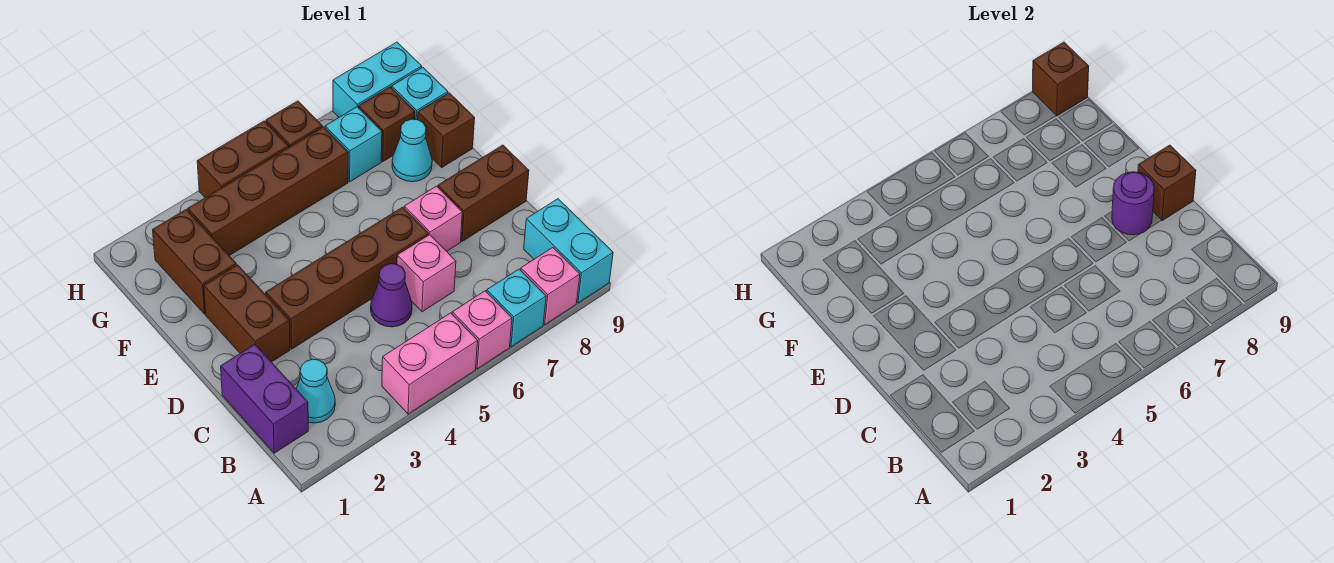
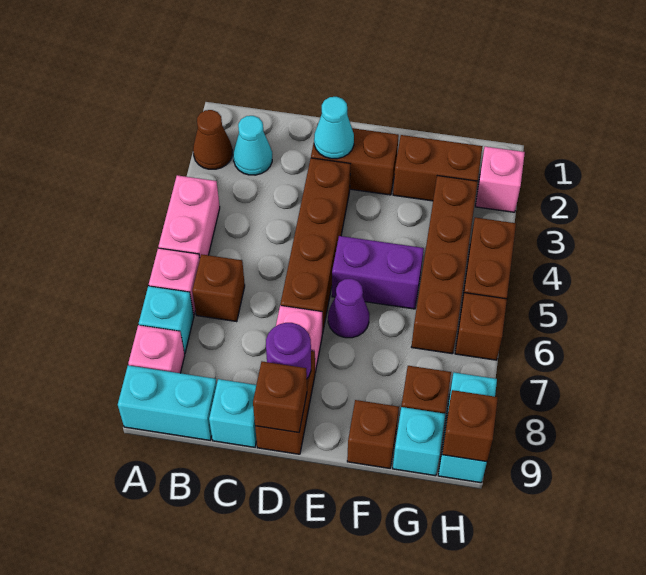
none -> brown 1x1 cone [193,110,232,169]
purple 1x2 brick [221,345,308,453] -> purple 1x2 brick moved to [332,236,424,309]
none -> brown 1x1 brick [192,254,245,322]
purple 1x1 cone [371,264,412,327] -> purple 1x1 cone moved to [328,279,369,338]
pink 1x1 brick [397,235,456,312] -> pink 1x1 brick moved to [475,147,525,212]
cyan 1x1 cone [392,119,432,182] -> cyan 1x1 cone moved to [314,97,354,159]
cyan 1x1 brick [325,107,382,182] -> cyan 1x1 brick moved to [209,379,257,447]

